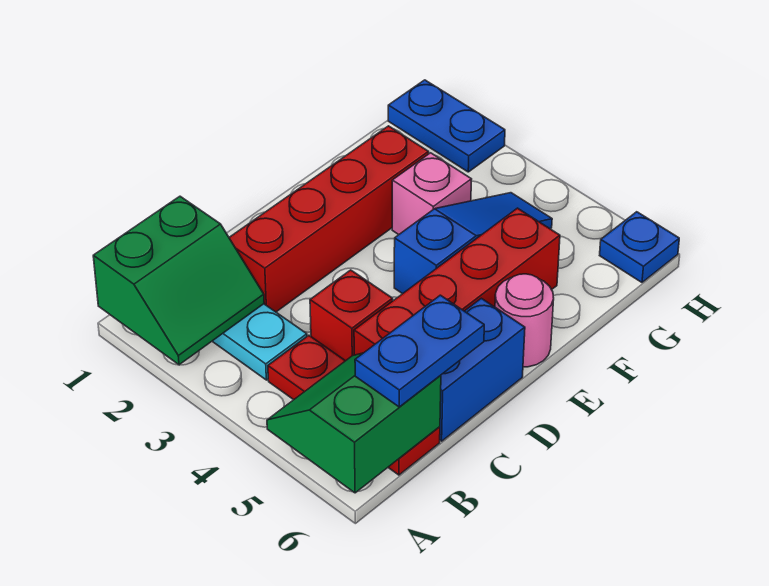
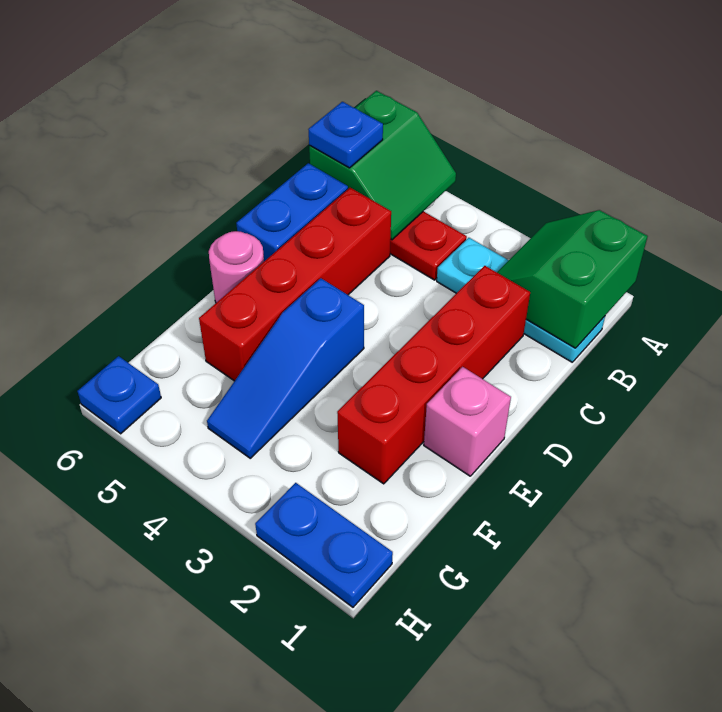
blue 1x2 plate [355,295,484,407] -> blue 1x1 plate [308,102,383,168]
red 1x1 brick [310,270,393,361] -> none
pink 1x1 brick [392,153,472,234] -> pink 1x1 brick moved to [424,367,511,476]

